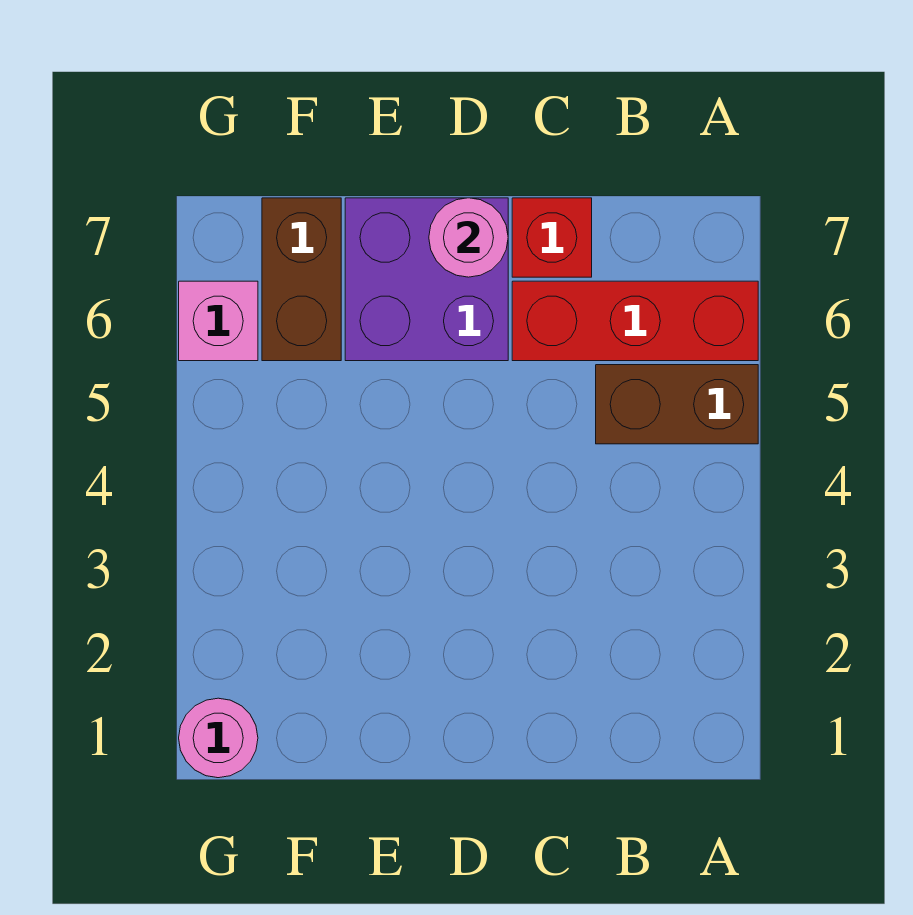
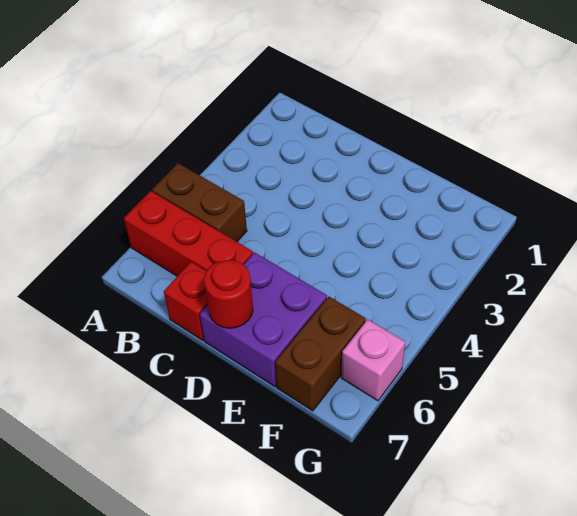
pink 1x1 round brick [429,198,508,277] -> red 1x1 round brick [204,260,253,328]
pink 1x1 round brick [179,698,258,778] -> none

